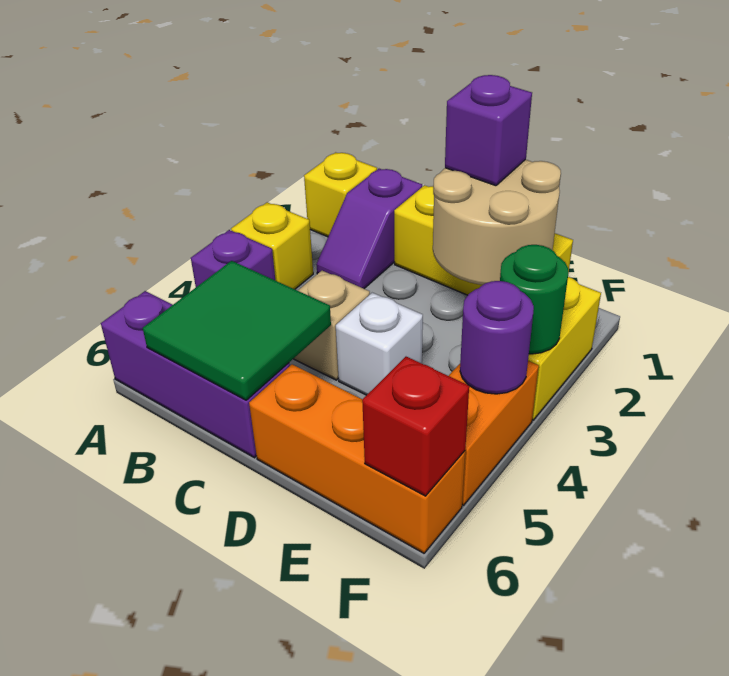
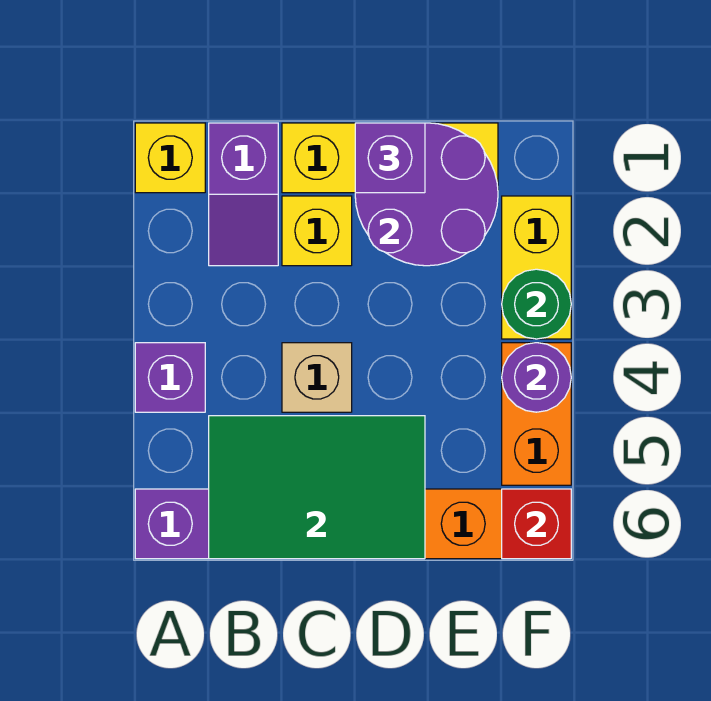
yellow 1x1 brick [231,202,313,289] -> yellow 1x1 brick moved to [282,196,352,266]
green 2x2 tile [143,261,331,400] -> green 2x3 tile [209,416,425,559]
tan 2x2 round brick [433,160,561,285] -> purple 2x2 round brick [355,123,498,266]
white 1x1 brick [336,293,423,395] -> none

